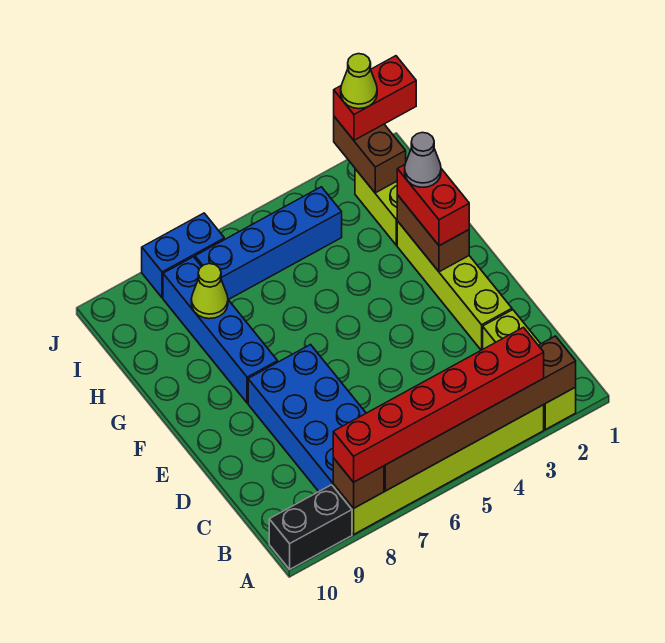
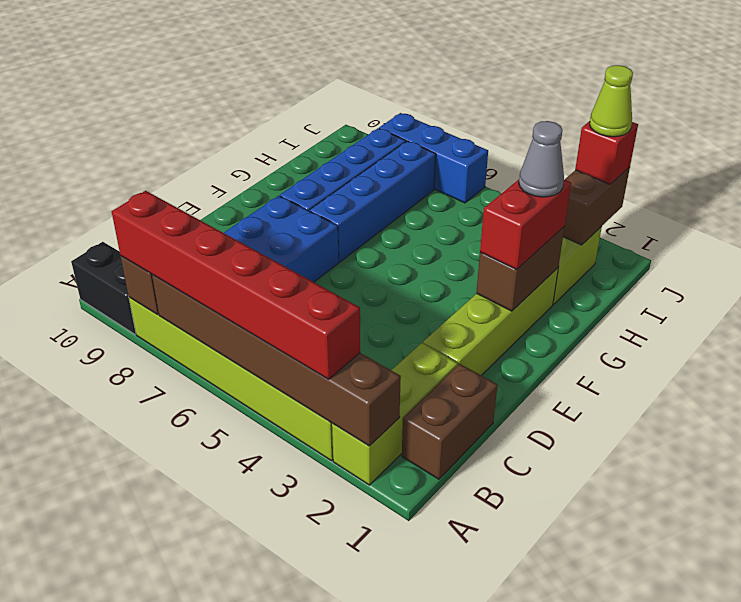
none -> brown 1x2 brick [402,364,498,479]
lime 1x1 cone [191,264,228,319] -> none
blue 1x4 brick [195,187,342,300] -> blue 1x4 brick turned to [310,141,436,262]
red 1x2 brick [334,56,416,140] -> red 1x1 brick [575,121,638,184]
blue 1x2 brick [142,213,224,298] -> blue 1x3 brick [379,113,488,203]

